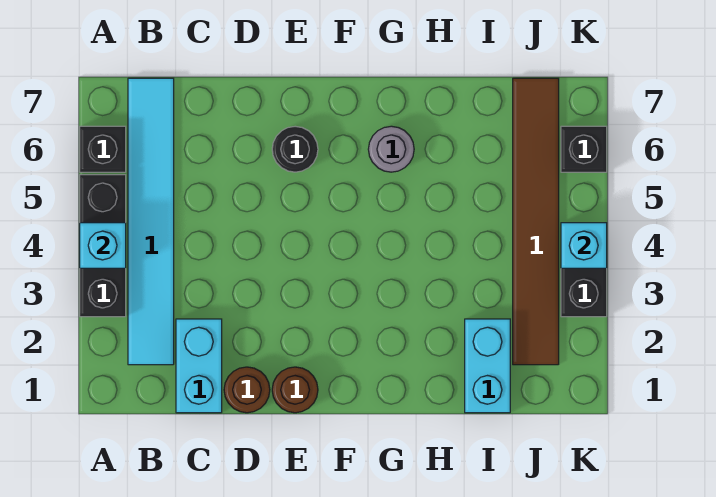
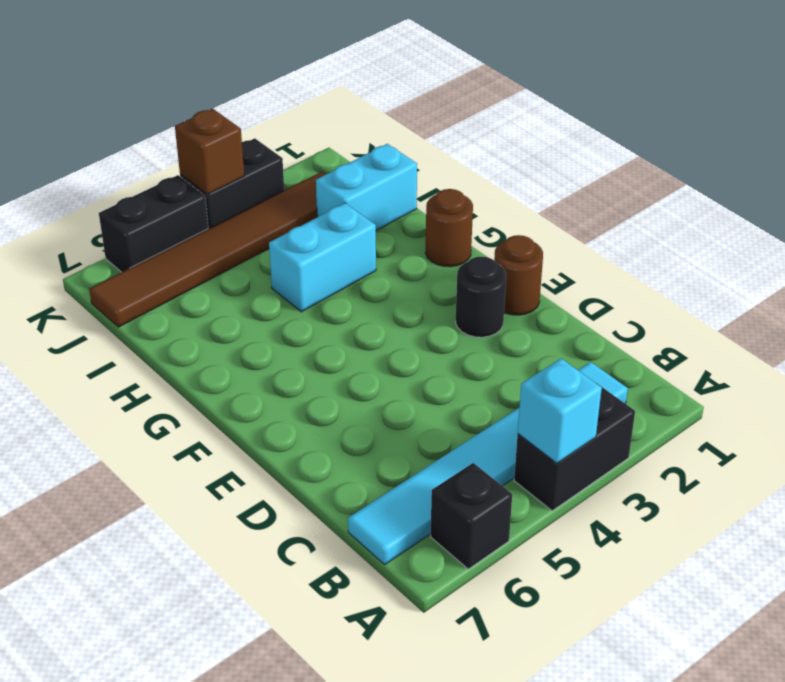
black 1x3 brick [80,175,126,317] -> black 1x2 brick [514,383,635,511]
cyan 1x2 brick [176,319,222,413] -> cyan 1x2 brick moved to [269,203,376,312]
brown 1x1 round brick [224,367,270,413] -> brown 1x1 round brick moved to [426,189,473,267]
black 1x1 round brick [272,126,318,172] -> black 1x1 round brick moved to [456,257,506,337]
grey 1x1 round brick [368,126,414,172] -> none
cyan 1x1 brick [561,223,607,268] -> brown 1x1 brick [175,109,244,194]
black 1x1 brick [561,126,607,172] -> black 1x2 brick [99,175,208,272]

